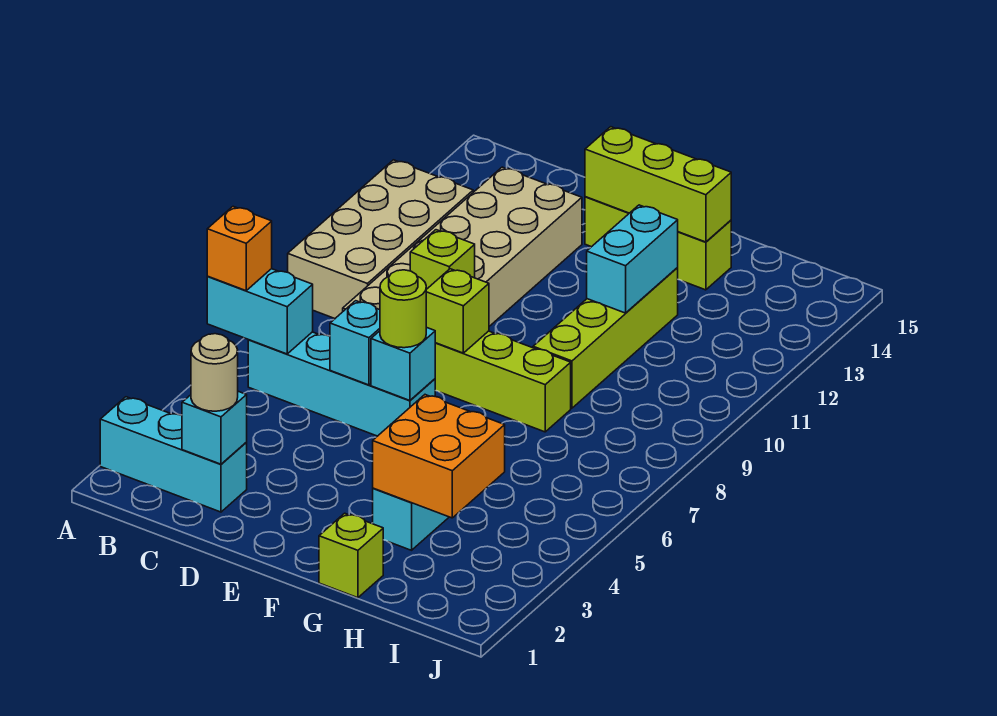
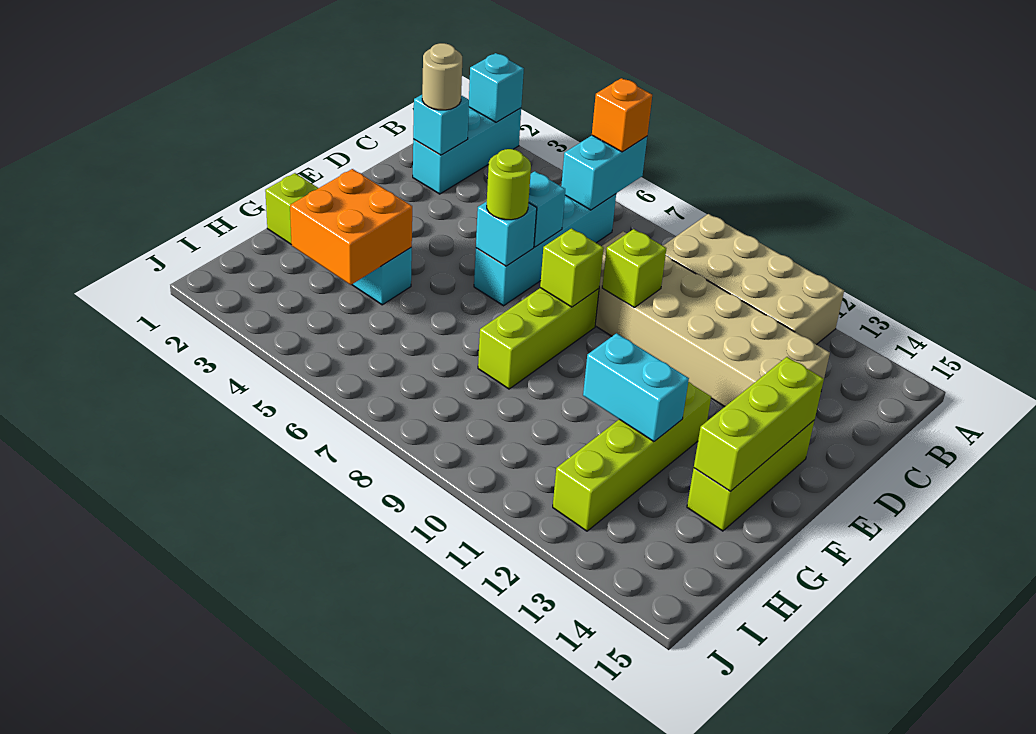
none -> cyan 1x1 brick [469,53,524,122]
lime 1x4 brick [533,268,678,408] -> lime 1x4 brick turned to [553,382,711,531]

